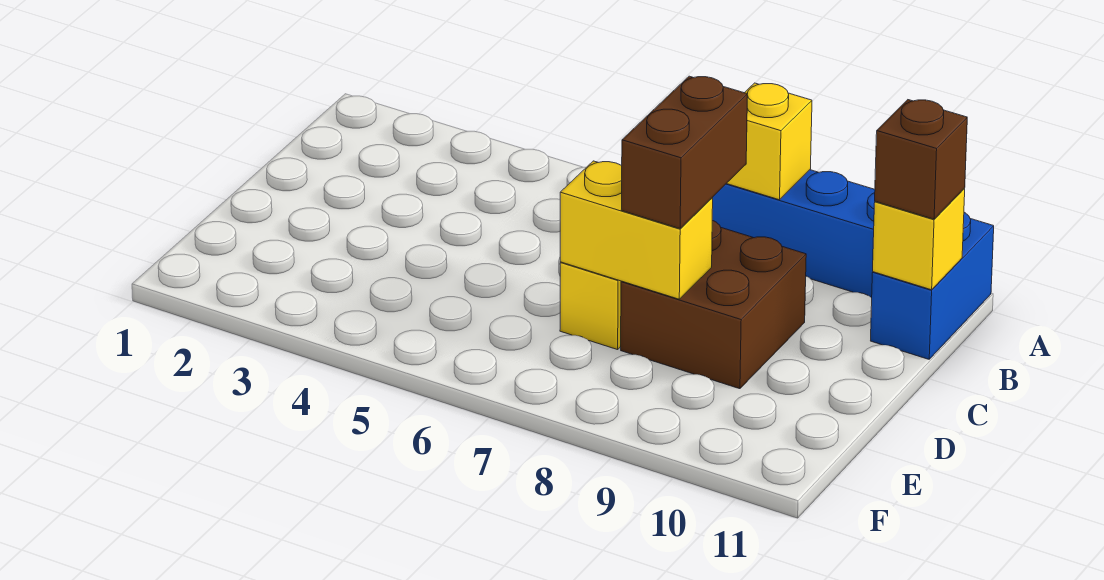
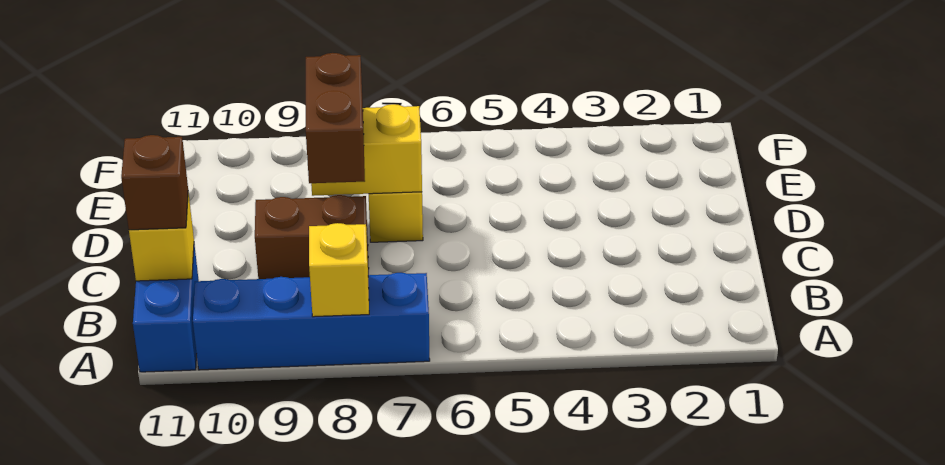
brown 2x2 brick [621,220,806,389] -> brown 1x2 brick [255,195,369,279]

